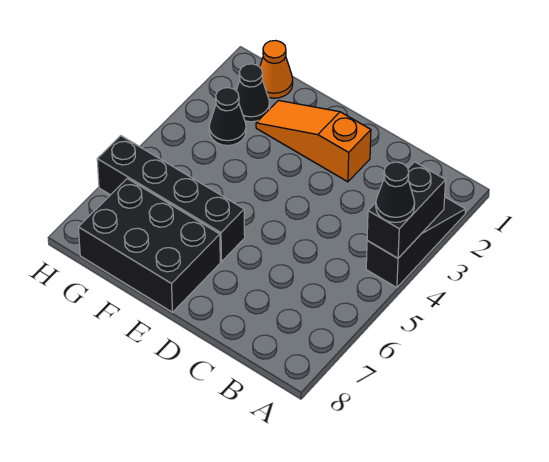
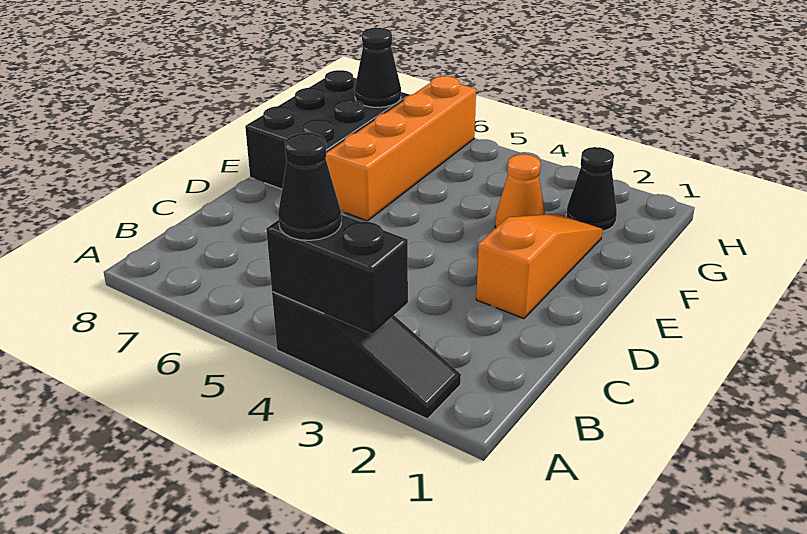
black 1x4 brick [97,136,245,262] -> orange 1x4 brick [326,76,476,221]
orange 1x1 cone [260,41,293,98] -> orange 1x1 cone moved to [495,154,545,228]
black 1x1 cone [209,88,246,146] -> black 1x1 cone moved to [355,28,401,108]

